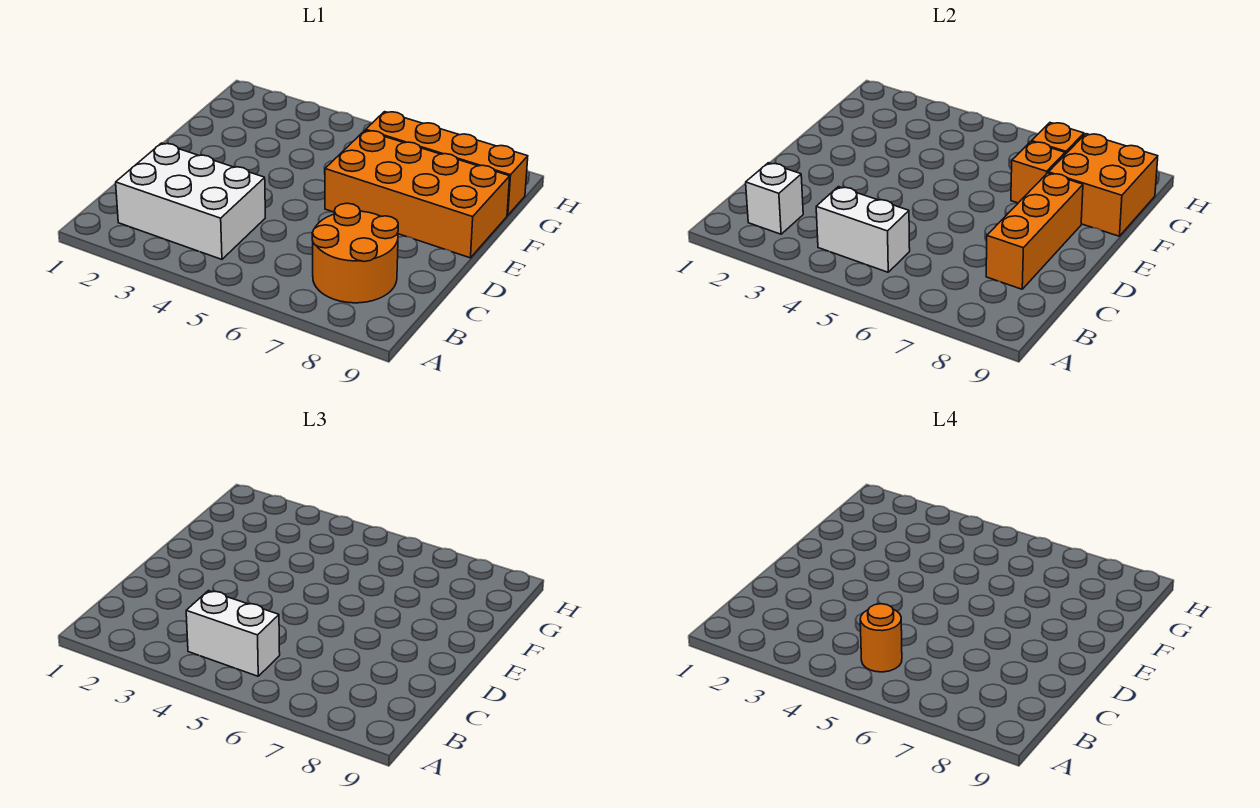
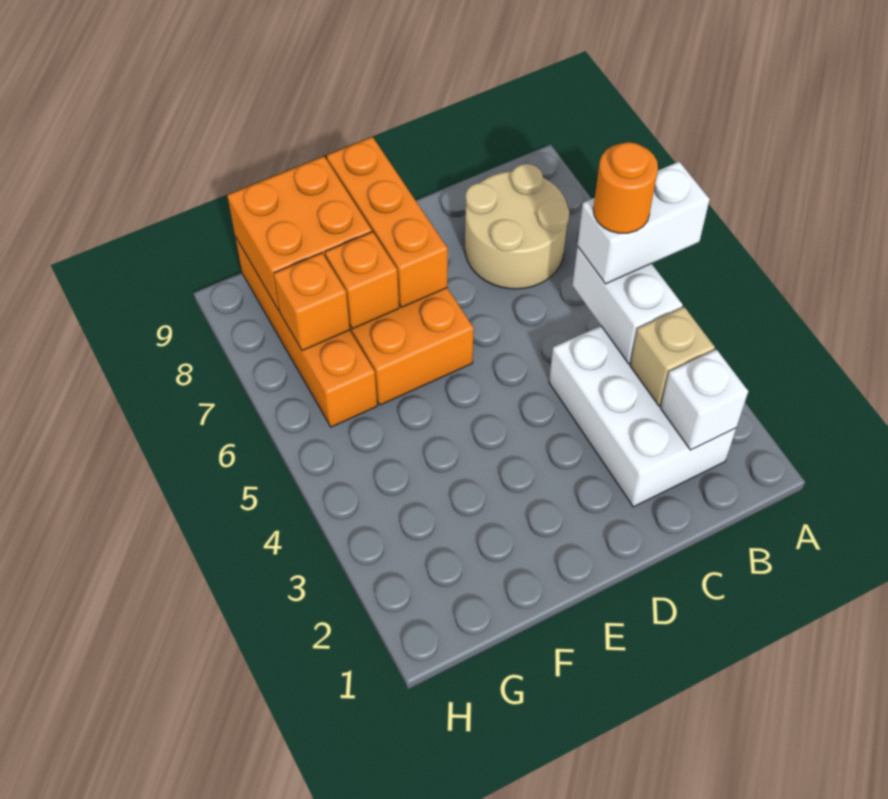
none -> tan 1x1 brick [630,307,715,406]
white 1x2 brick [186,591,280,676] -> white 1x2 brick turned to [577,162,710,284]
orange 2x2 round brick [312,203,398,303] -> tan 2x2 round brick [465,164,569,289]
orange 1x3 brick [986,173,1083,289] -> orange 1x3 brick turned to [327,137,448,307]

